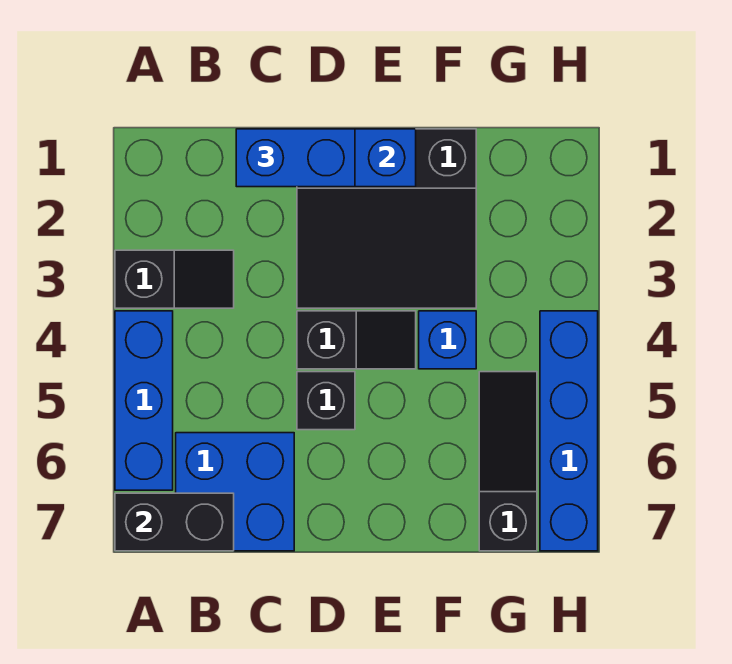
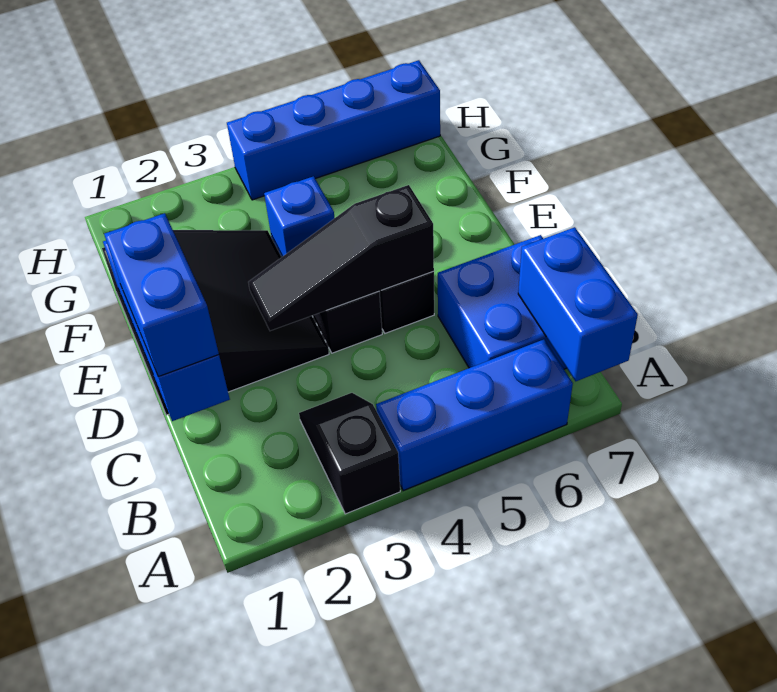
black 1x2 brick [115,493,234,551] -> blue 1x2 brick [518,227,638,381]
black 1x3 slope [479,372,537,551] -> black 1x3 slope moved to [248,185,434,331]

